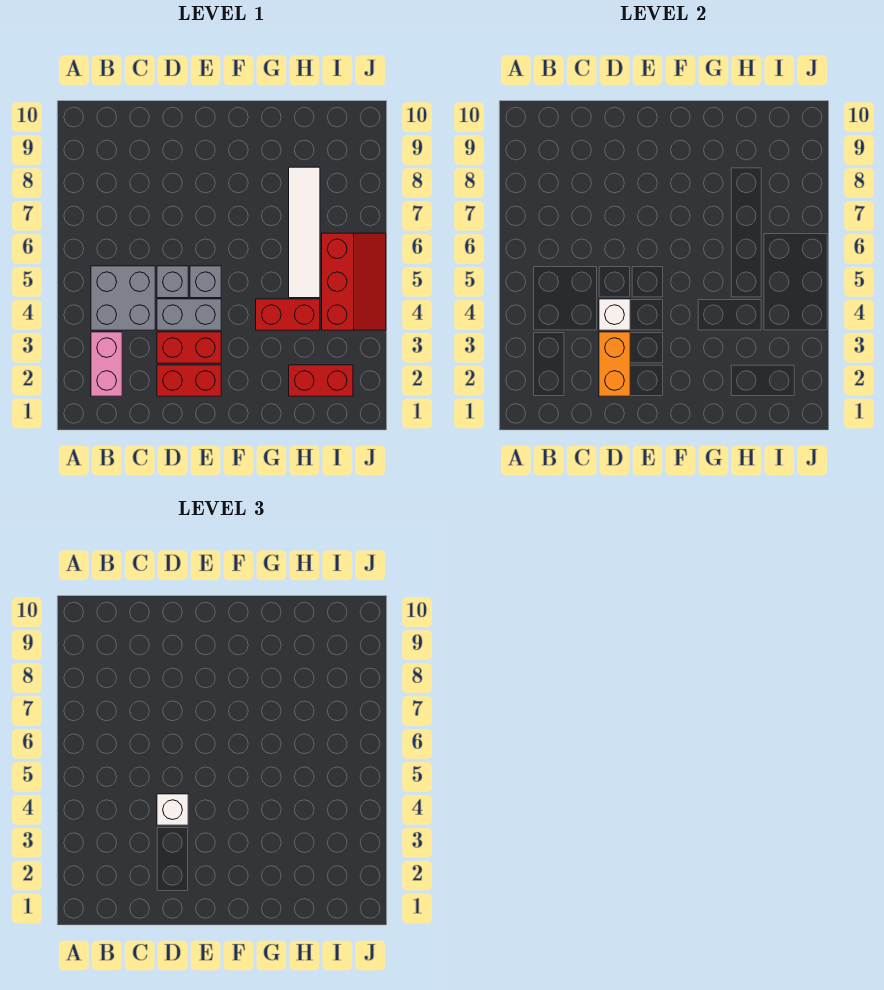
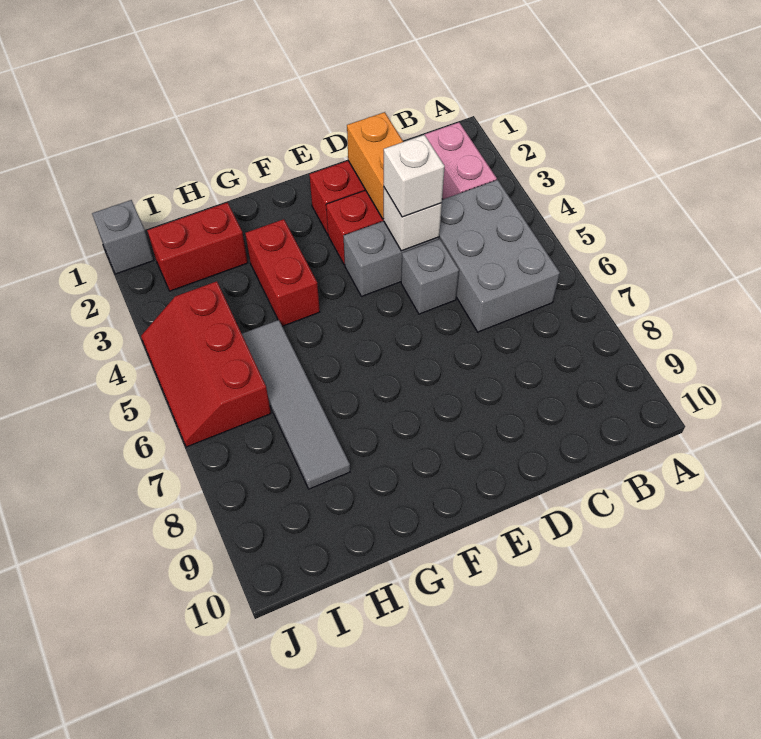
grey 2x2 brick [91,266,155,330] -> grey 2x3 brick [439,180,560,332]
grey 1x1 brick [190,266,221,298] -> grey 1x1 brick moved to [92,200,154,274]
red 1x2 brick [256,299,320,330] -> red 1x2 brick turned to [245,219,320,326]
white 1x4 tile [289,167,320,298] -> grey 1x4 tile [242,320,350,489]

